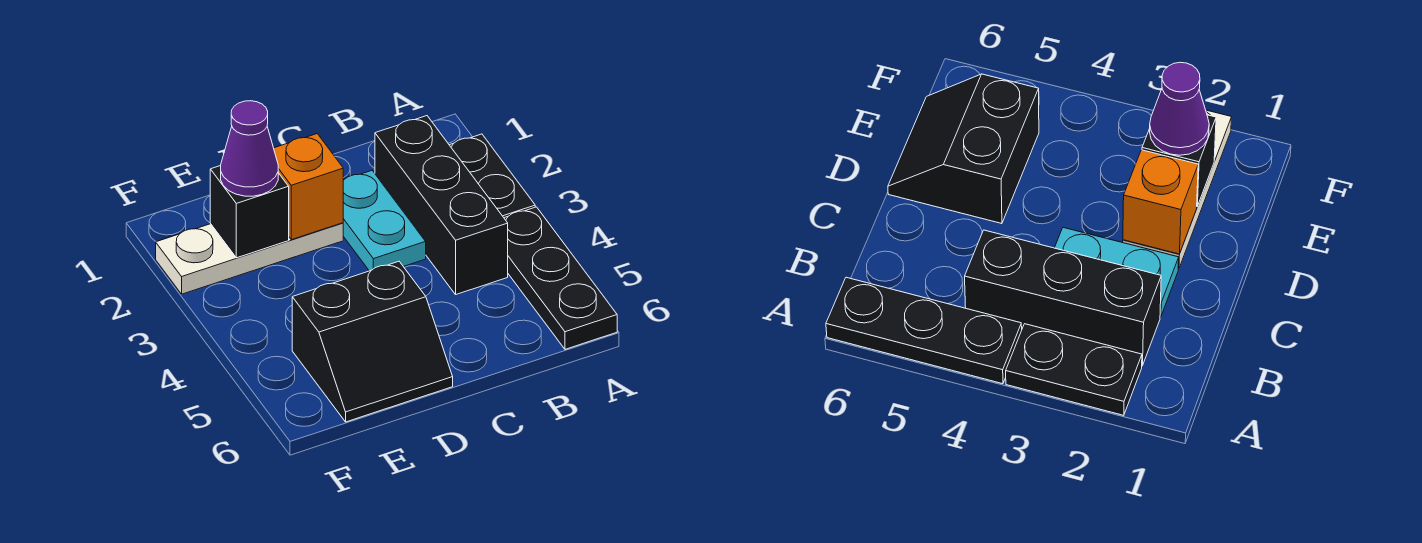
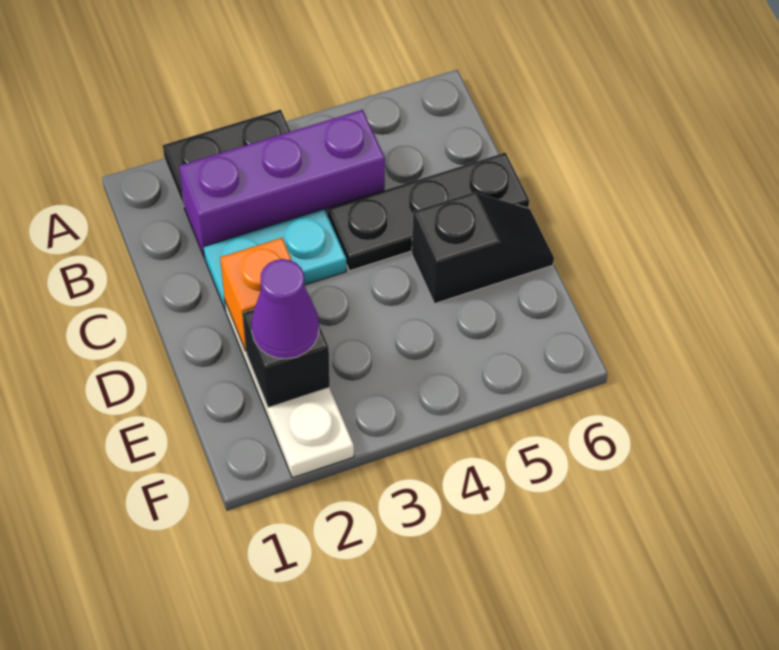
black 1x3 plate [504,207,617,349] -> black 1x3 plate moved to [328,153,529,271]
black 1x3 brick [375,116,508,294] -> purple 1x3 brick [179,110,385,258]
black 2x2 slope [292,261,453,422] -> black 1x2 slope [412,192,554,304]

